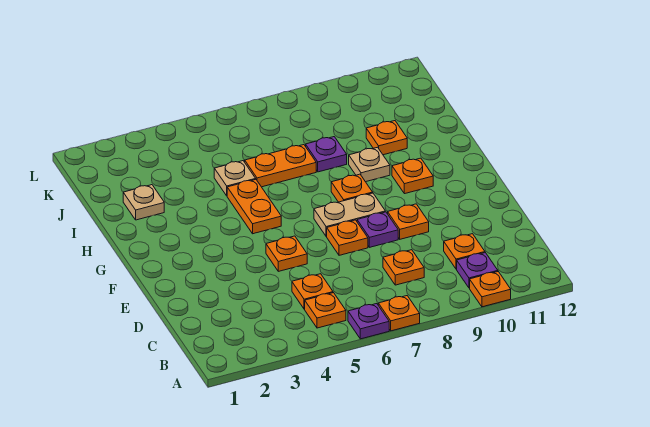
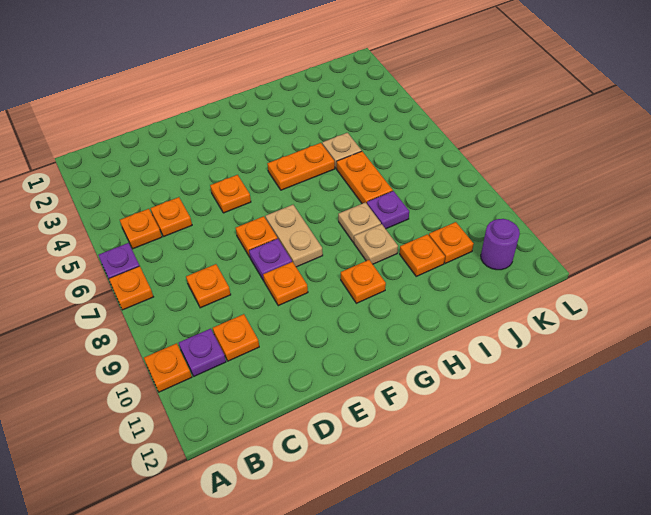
orange 1x1 plate [331,174,373,202] -> orange 1x1 plate moved to [429,222,474,263]
tan 1x1 plate [123,185,164,220] -> tan 1x1 plate moved to [338,202,381,243]
none -> purple 1x1 round brick [481,219,520,270]

